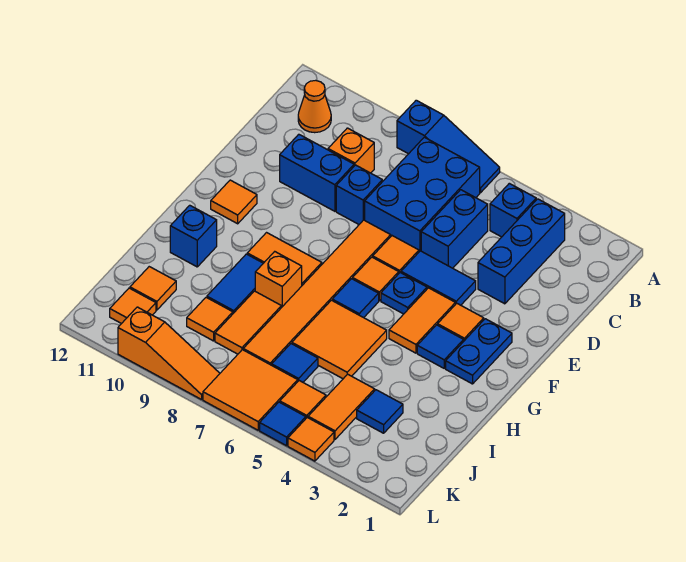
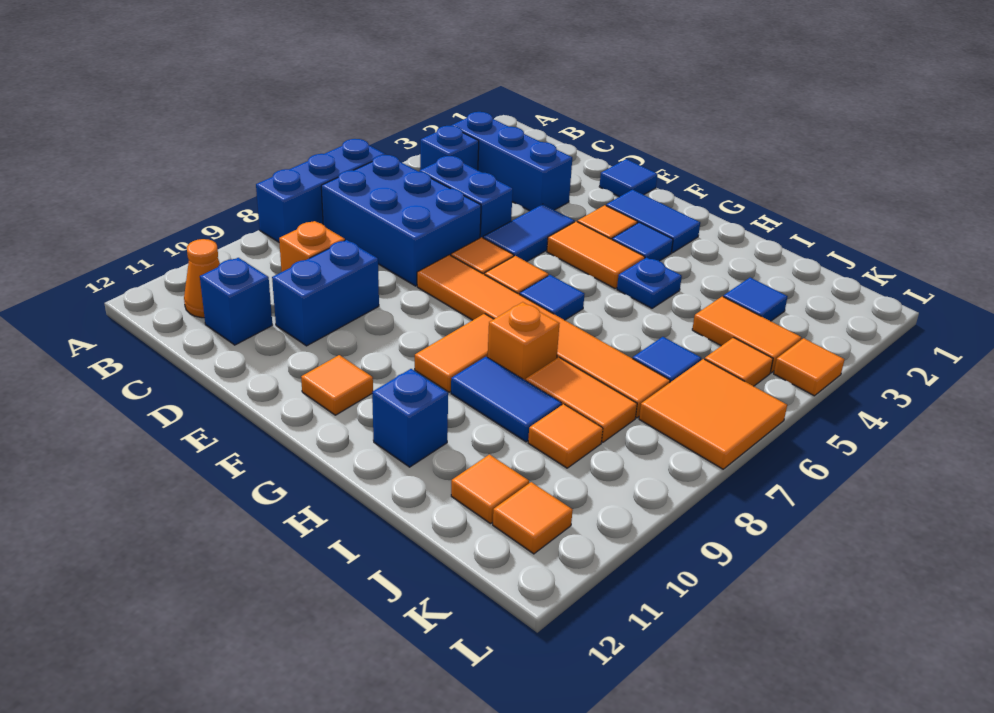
blue 1x3 slope [397,100,500,193] -> blue 1x3 brick [256,139,386,242]
blue 1x1 brick [336,165,382,224] -> blue 1x1 brick moved to [200,258,272,345]
blue 1x2 plate [446,319,512,384] -> blue 1x2 tile [606,190,700,253]
blue 1x1 plate [381,273,427,314] -> blue 1x1 plate moved to [617,258,682,308]
orange 2x2 tile [292,300,387,379] -> none
blue 1x1 tile [260,402,306,446] -> blue 1x1 tile moved to [599,159,657,197]
orange 1x3 slope [118,307,220,400] -> none

